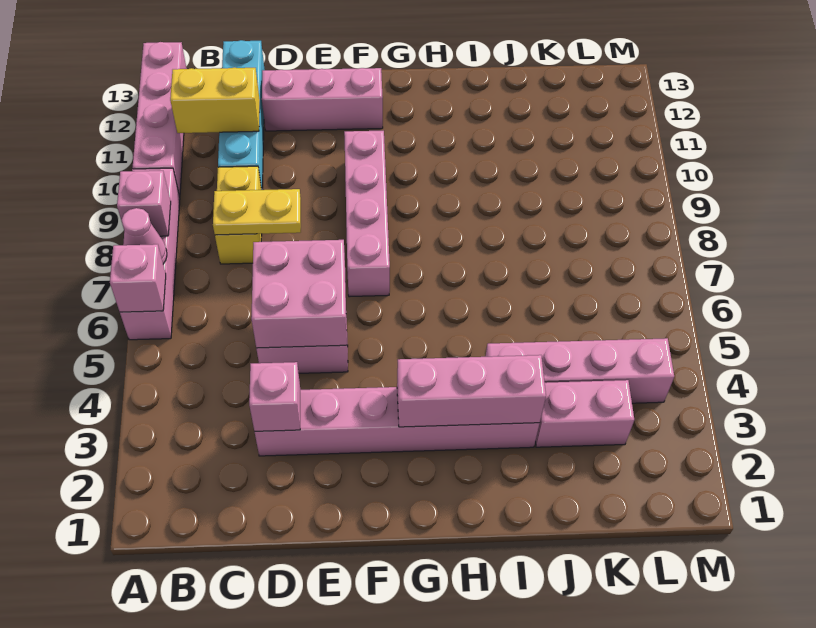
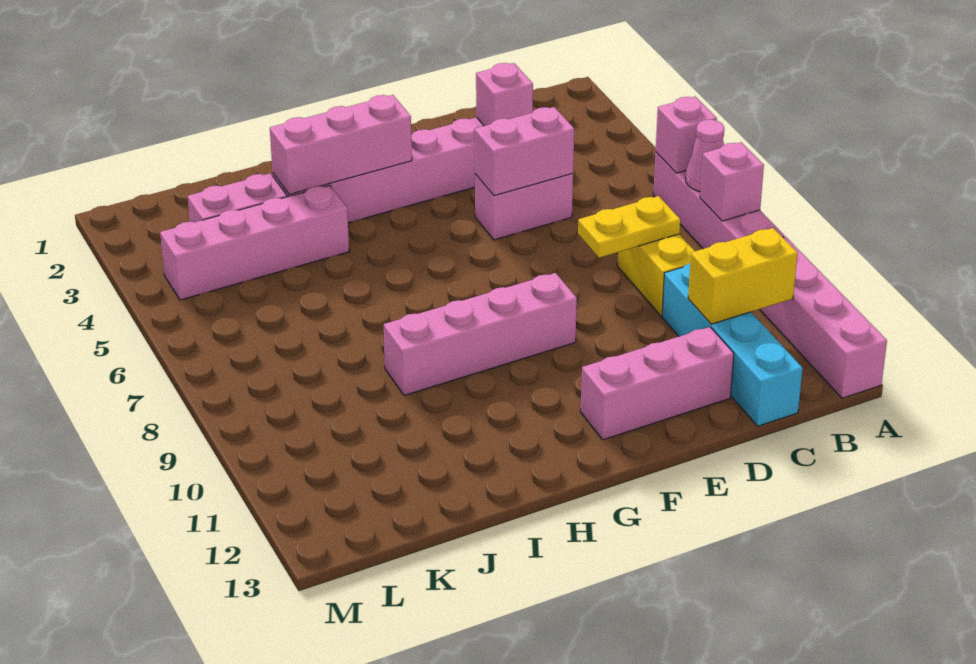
pink 2x2 brick [251,240,347,348] -> pink 1x2 brick [475,107,574,196]
pink 1x4 brick [344,131,390,297] -> pink 1x4 brick turned to [384,273,577,395]

